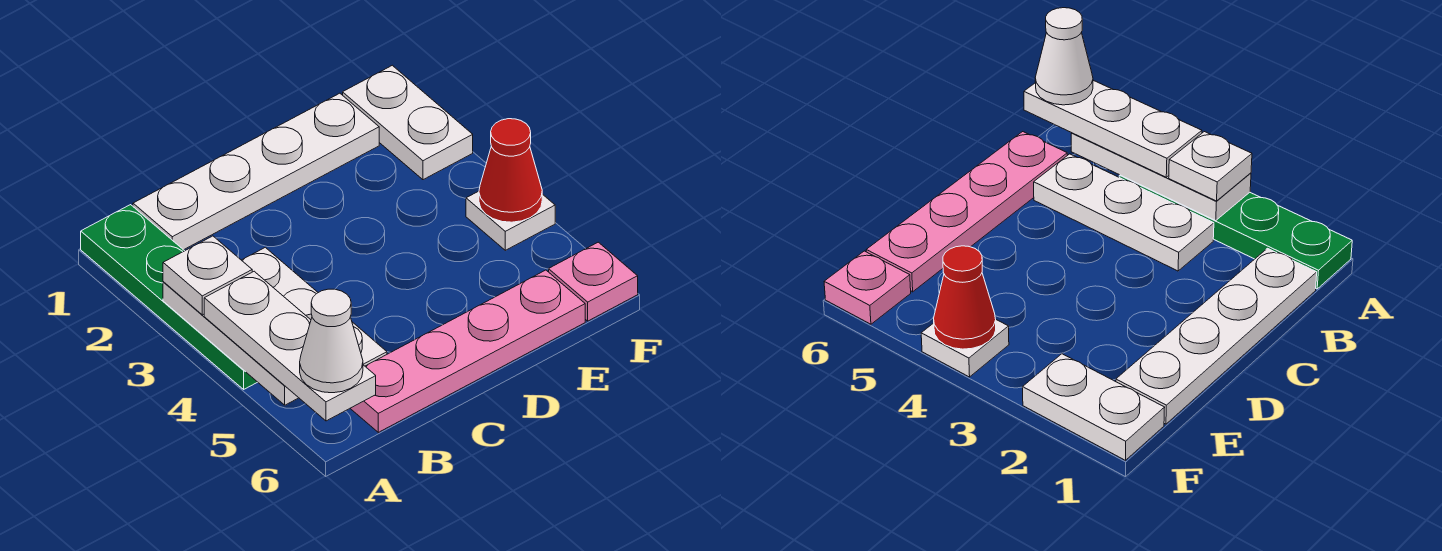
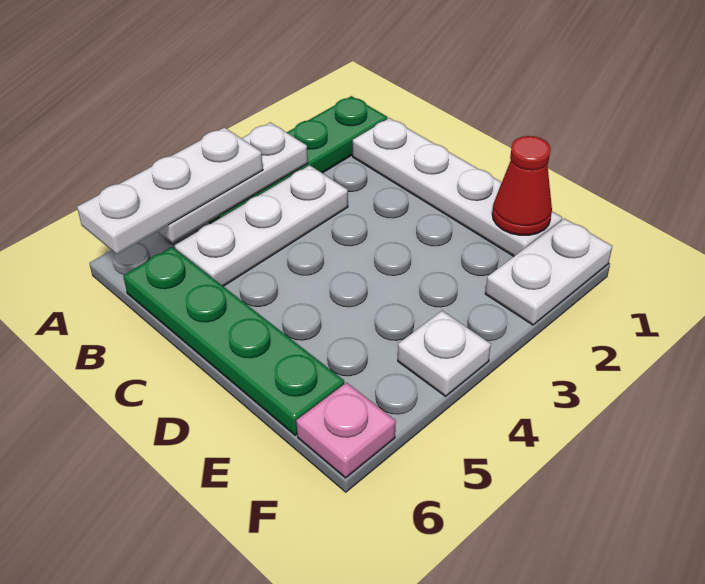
white 1x1 plate [163,236,252,315] -> none
white 1x1 cone [300,289,363,393] -> none
pink 1x4 plate [350,270,585,432] -> green 1x4 plate [123,247,344,435]
red 1x1 cone [479,119,542,222] -> red 1x1 cone moved to [492,136,552,235]

